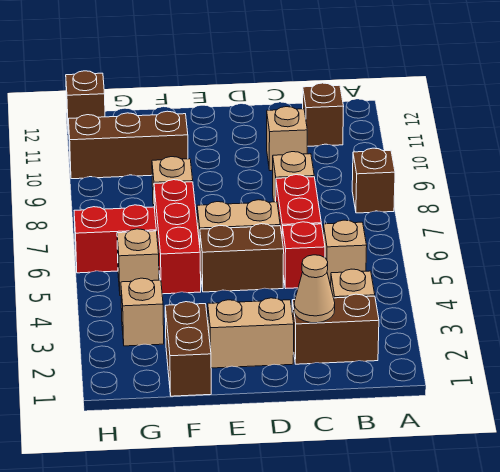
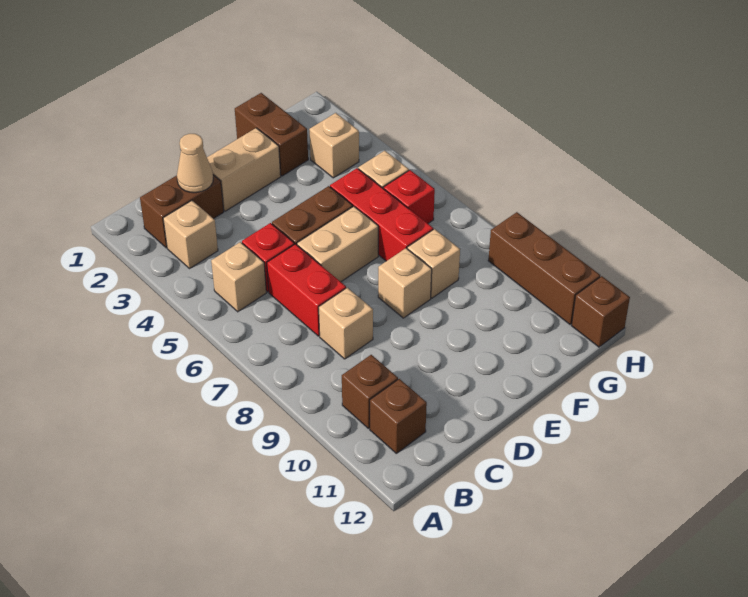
brown 1x1 brick [352,148,395,213] -> brown 1x1 brick moved to [342,355,398,428]
tan 1x1 brick [267,107,307,171] -> tan 1x1 brick moved to [378,248,432,318]
brown 1x3 brick [69,111,188,179] -> brown 1x3 brick turned to [488,212,600,324]
red 1x2 brick [74,205,156,273] -> red 1x1 brick [384,170,435,223]

